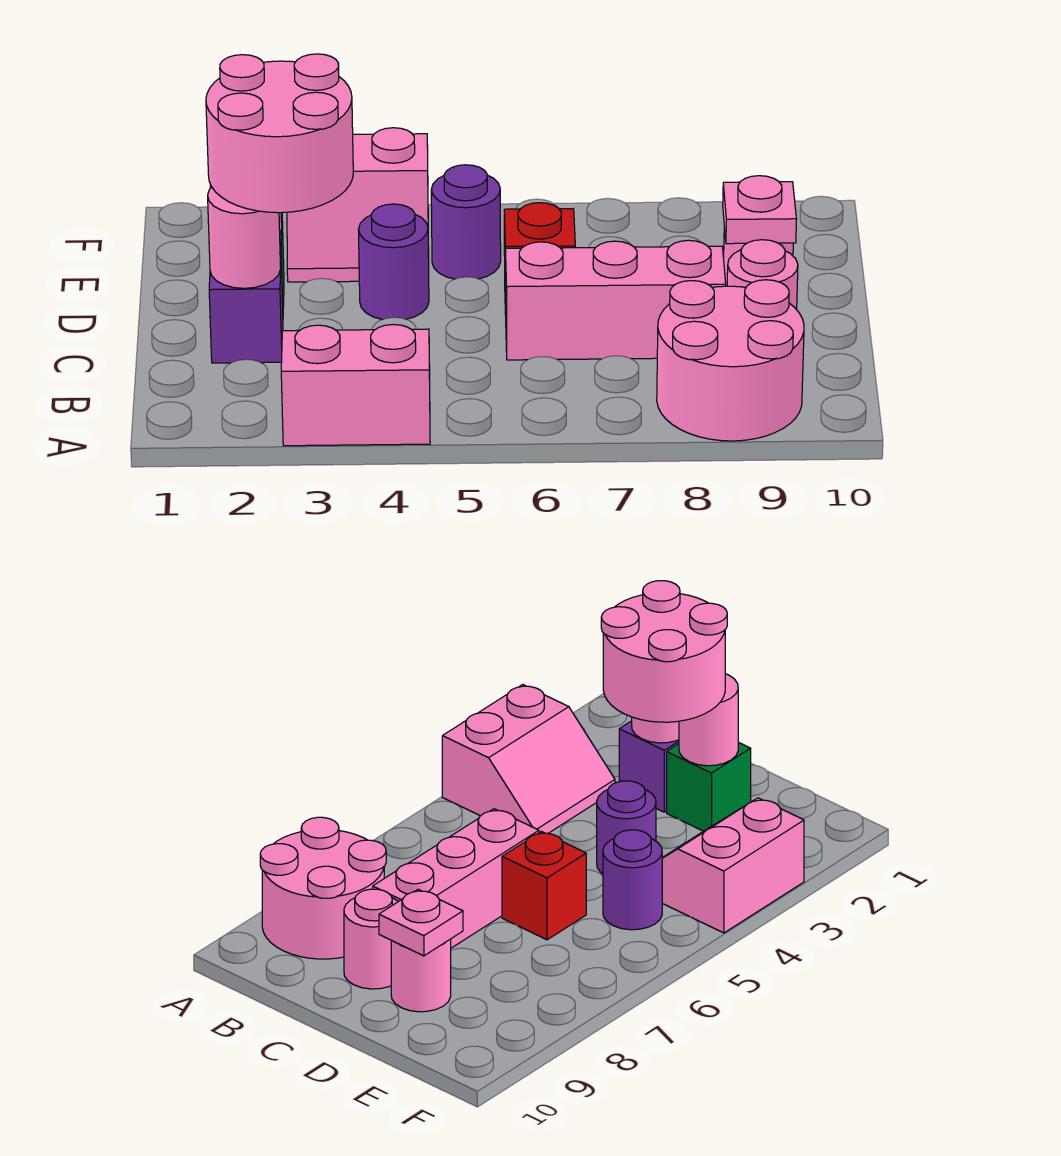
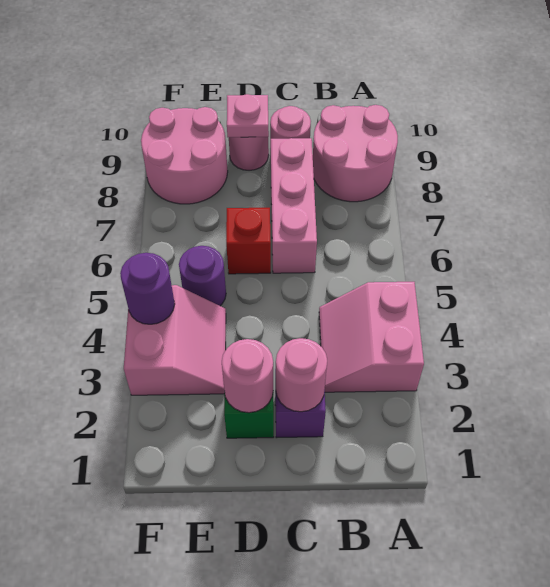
pink 2x2 round brick [206,54,353,213] -> pink 2x2 round brick moved to [141,107,228,204]
purple 1x1 round brick [358,204,429,320] -> purple 1x1 round brick moved to [120,253,175,324]

